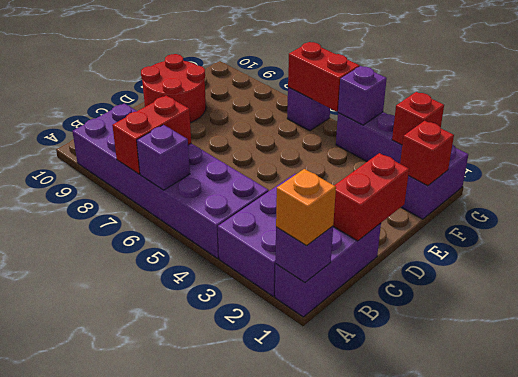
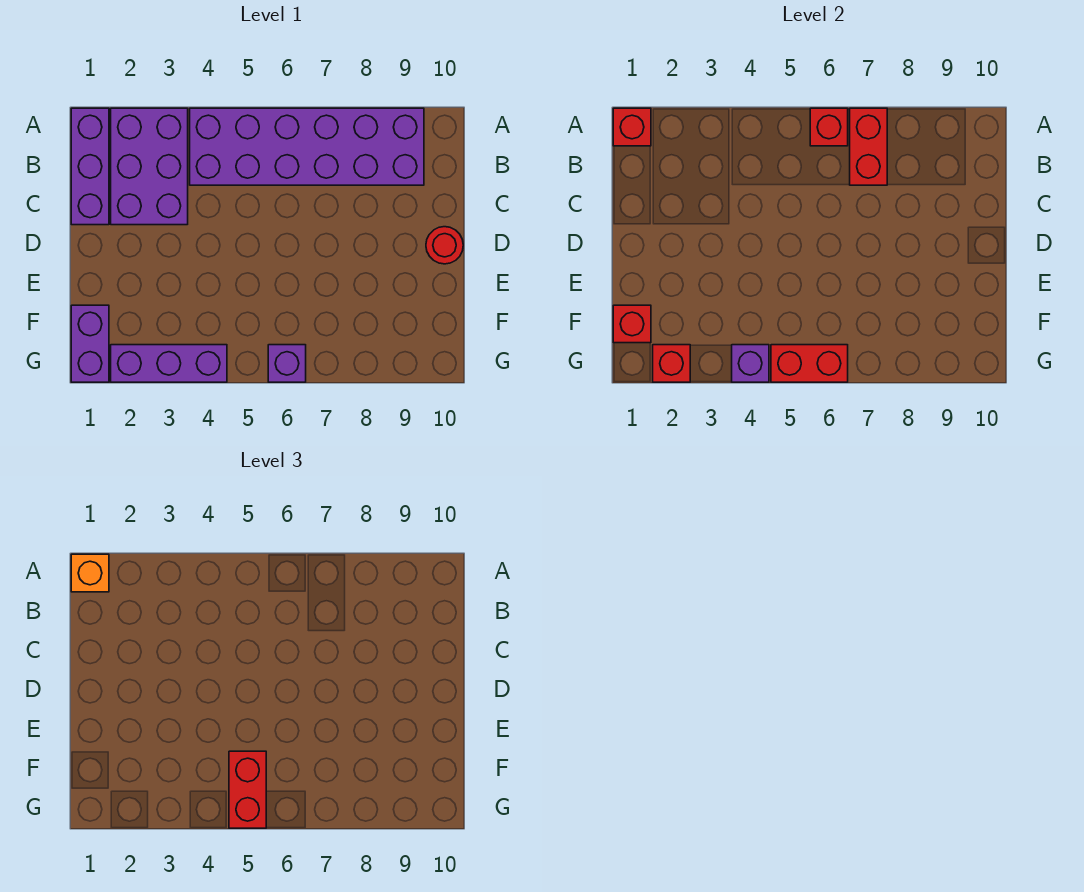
purple 1x1 brick [275,226,333,283] -> red 1x1 brick [613,108,651,146]
purple 1x1 brick [137,125,190,190] -> red 1x1 brick [810,108,848,146]
red 1x2 brick [333,153,409,241] -> red 1x2 brick moved to [229,751,266,828]
red 2x2 round brick [141,54,206,123] -> red 1x1 round brick [426,227,463,264]

